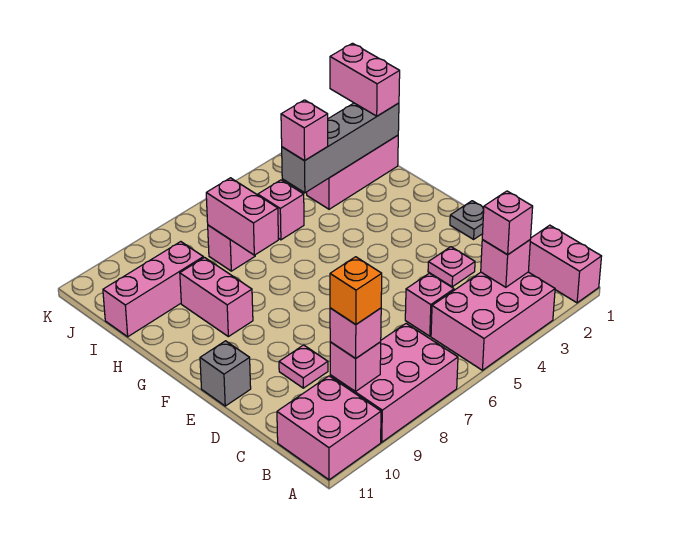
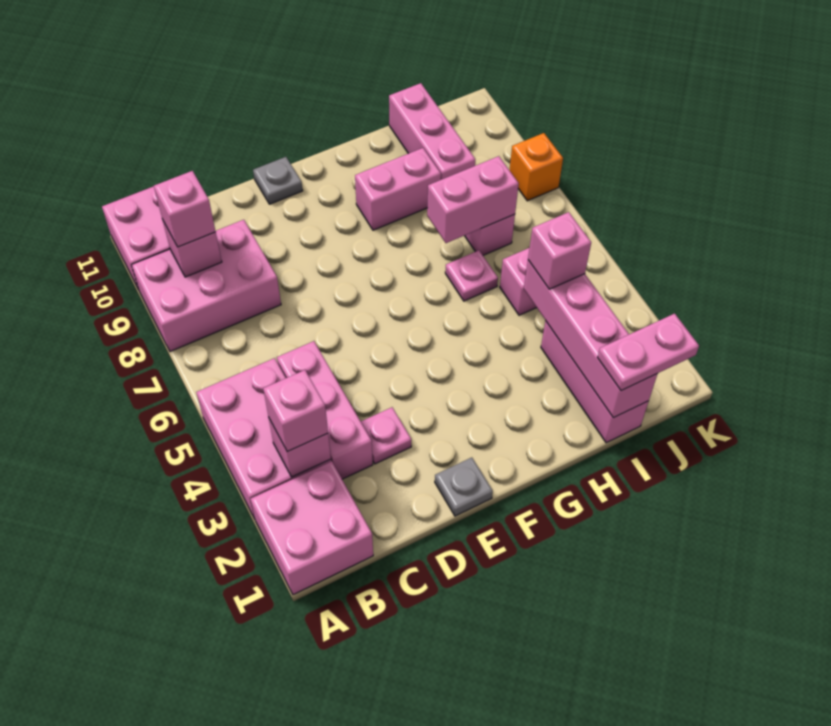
pink 1x2 brick [528,225,602,303] -> pink 2x2 brick [251,461,373,595]
pink 2x3 brick [330,324,458,442] -> pink 2x3 brick turned to [132,220,281,352]
orange 1x1 brick [330,257,382,325] -> orange 1x1 brick moved to [509,133,563,201]
pink 1x1 brick [405,273,454,336] -> pink 1x3 brick [277,341,373,479]
pink 1x1 plate [279,345,328,388] -> pink 1x1 plate moved to [445,250,498,301]
grey 1x1 brick [200,341,251,406] -> grey 1x1 plate [253,157,303,204]
grey 1x4 brick [282,103,399,193] -> pink 1x4 brick [524,260,657,418]
pink 1x2 brick [330,43,400,116] -> pink 1x2 plate [597,314,699,391]

